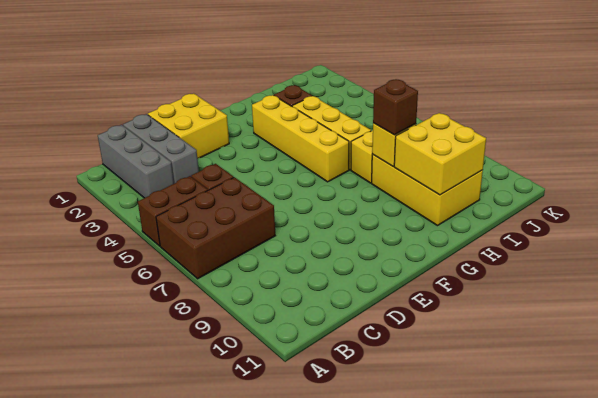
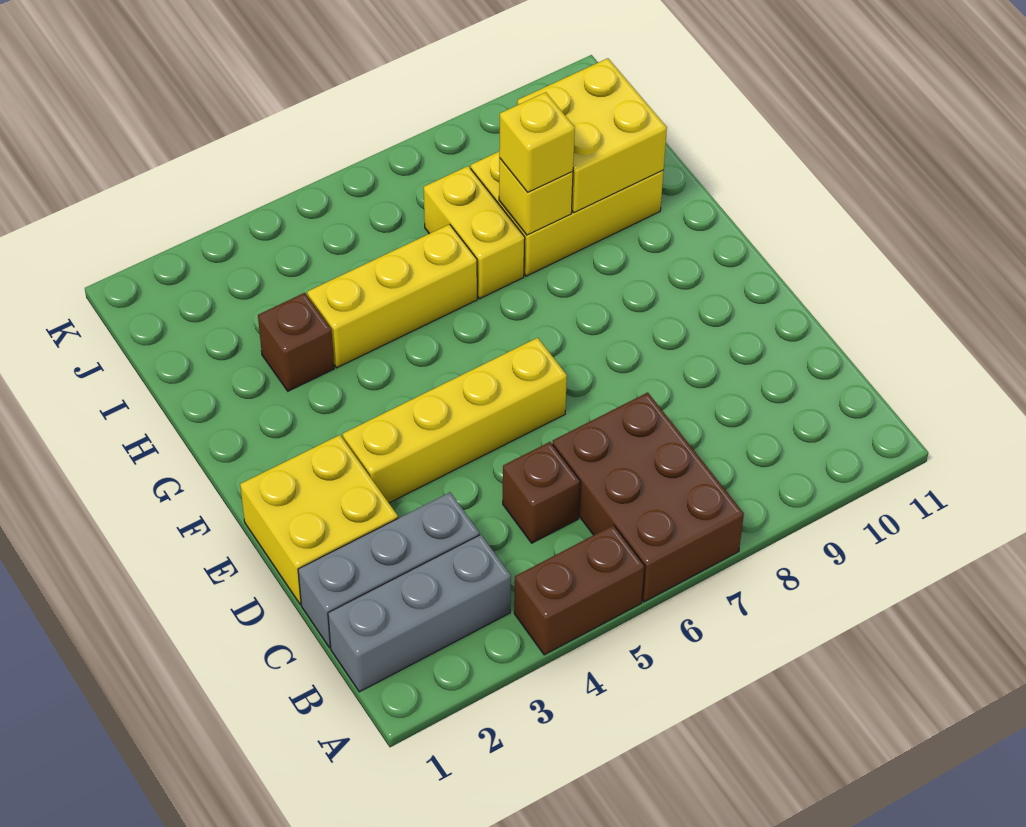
brown 1x2 brick [138,176,208,246] -> brown 1x2 brick turned to [514,525,645,655]
yellow 1x4 brick [252,95,349,182] -> yellow 1x4 brick moved to [343,338,567,503]
brown 1x1 brick [373,80,418,135] -> yellow 1x1 brick [499,92,575,192]

